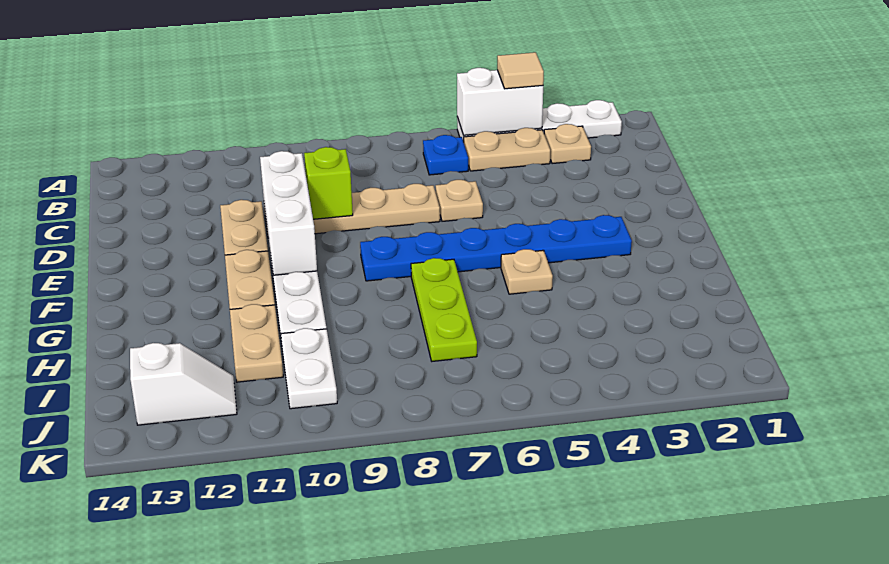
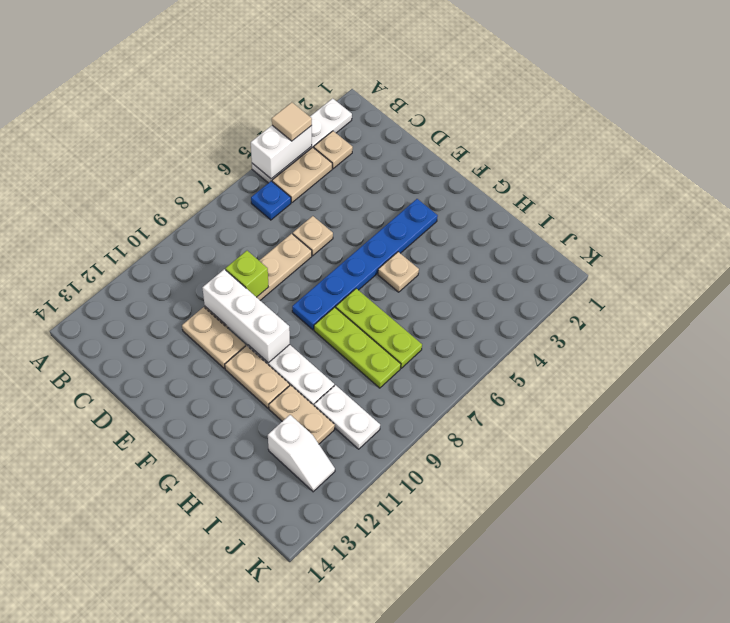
none -> lime 1x3 plate [314,307,401,388]
white 1x2 slope [130,343,237,425] -> white 1x2 slope turned to [268,415,335,492]

